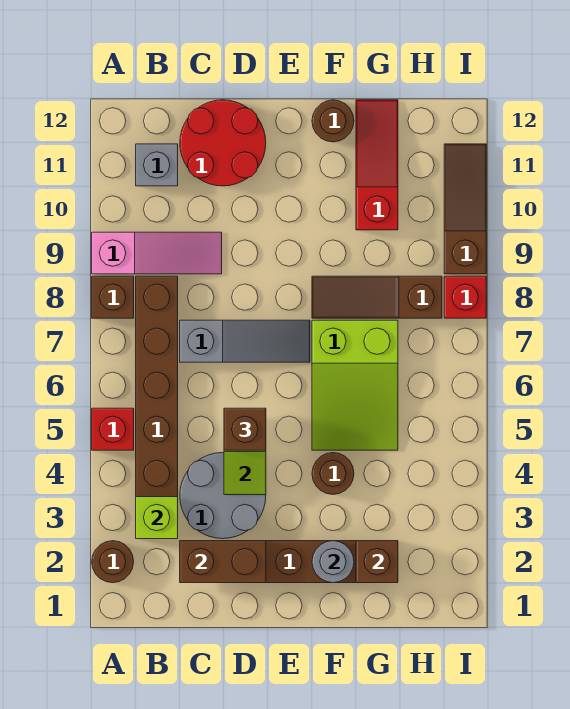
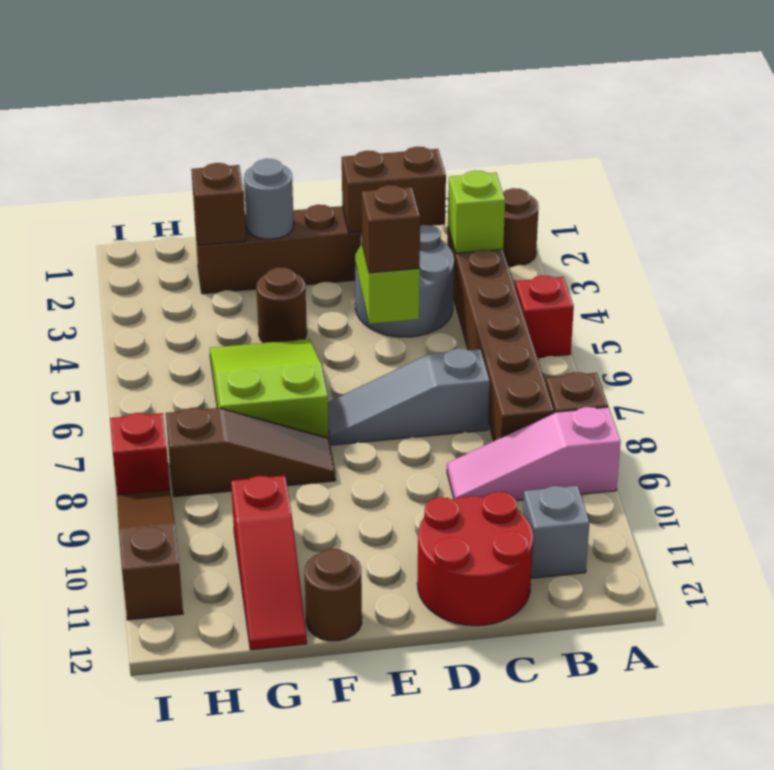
brown 1x3 slope [444,144,486,274] -> brown 1x3 slope turned to [117,490,183,620]

